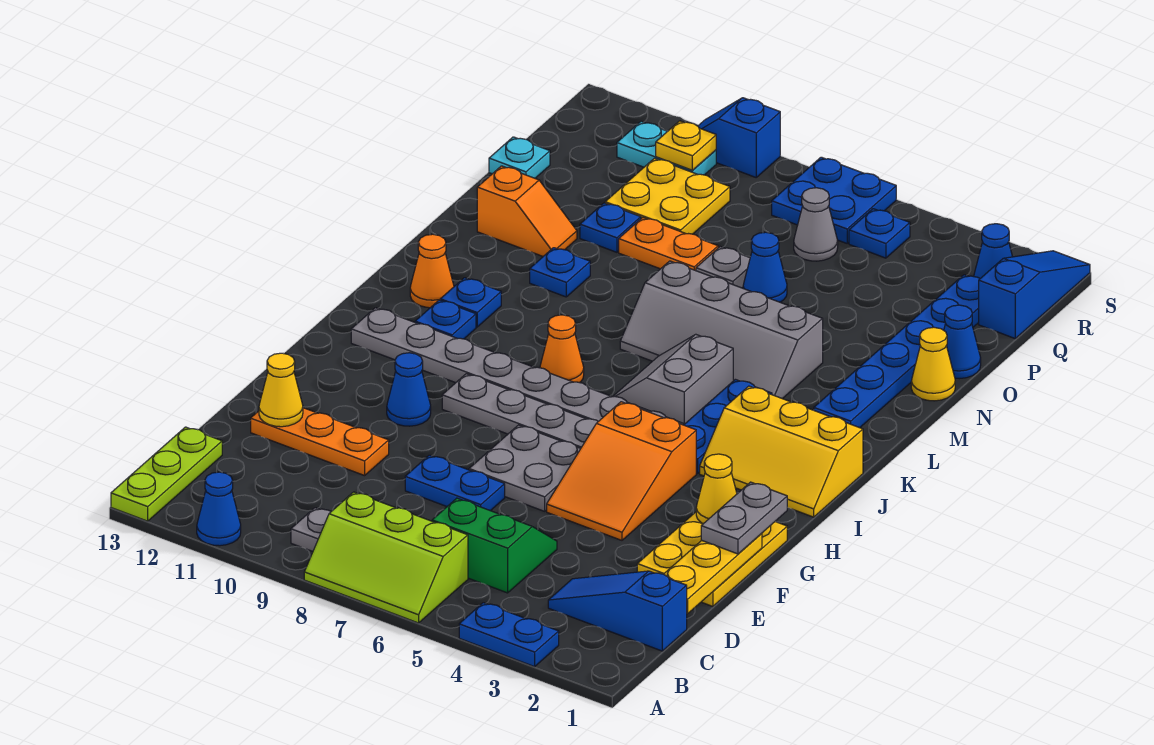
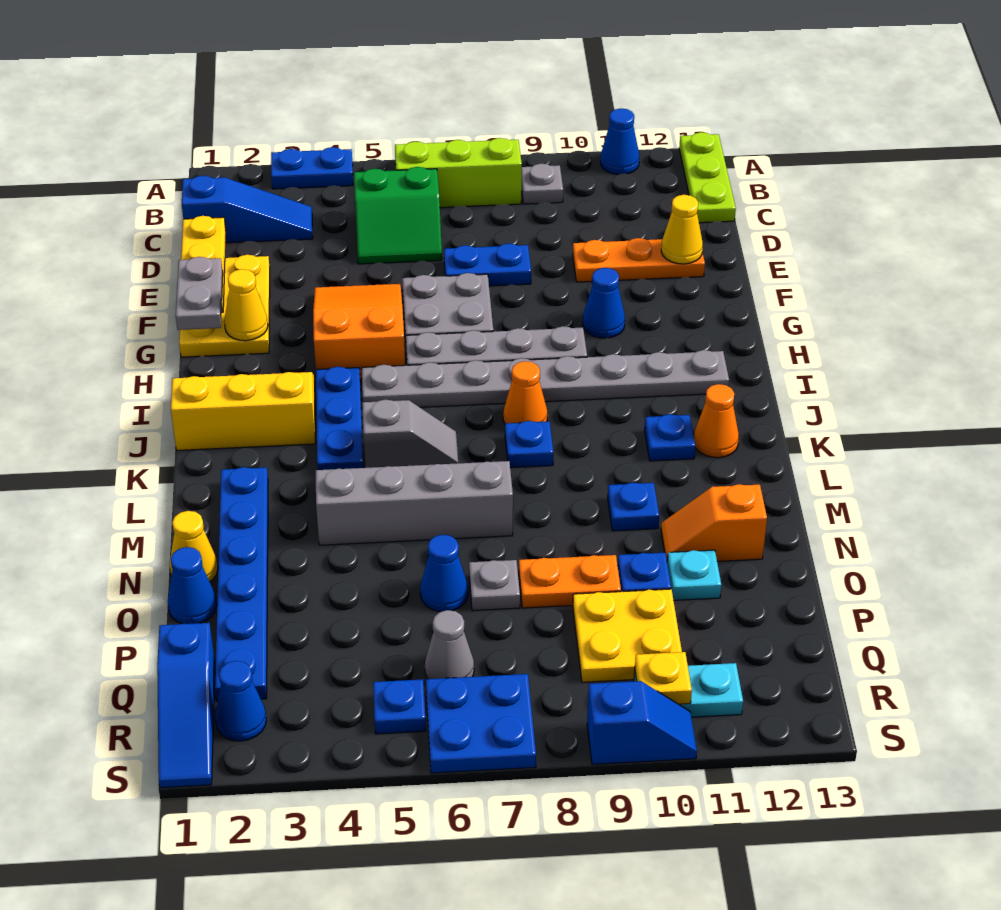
grey 2x2 slope [613,334,733,425] -> grey 1x2 slope [362,400,458,468]
blue 1x1 plate [415,300,476,339] -> blue 1x1 plate moved to [505,421,553,468]
cyan 1x1 plate [489,137,550,178] -> cyan 1x1 plate moved to [667,550,721,600]

